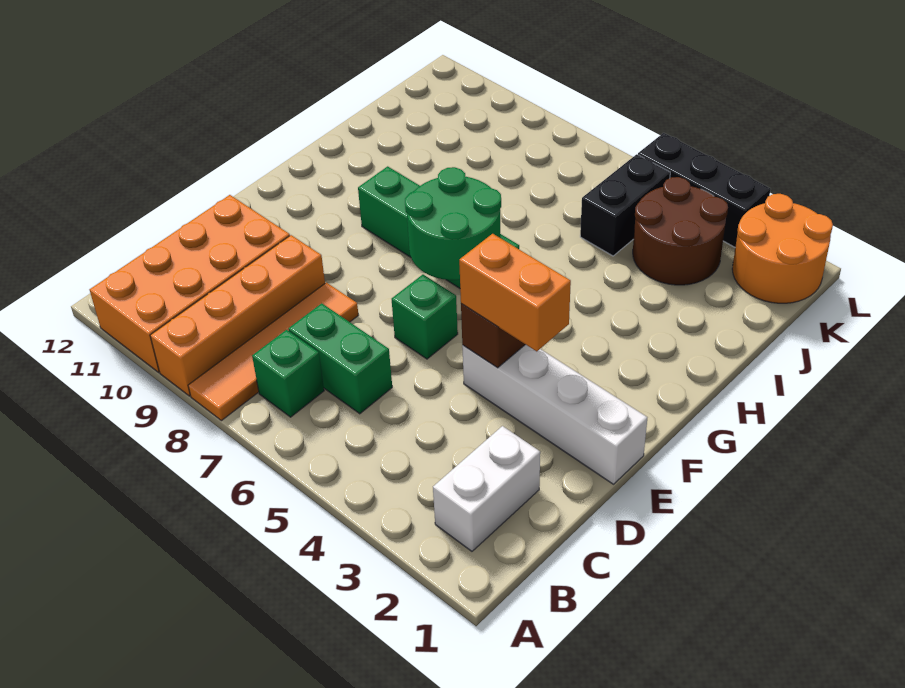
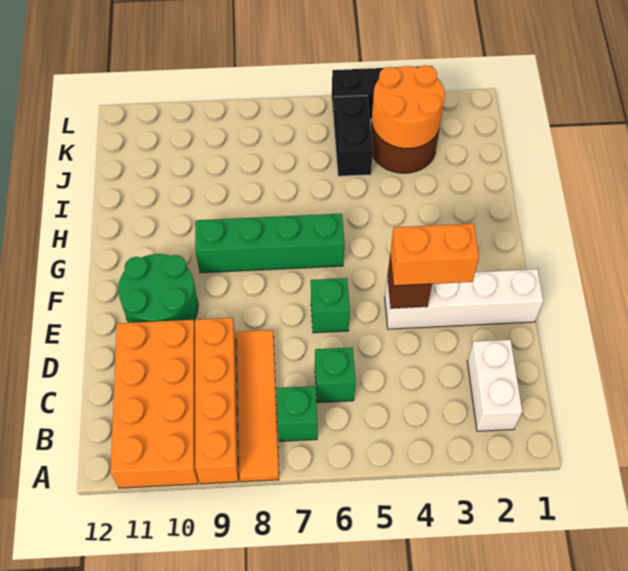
green 1x2 brick [288,303,392,414] -> green 1x1 brick [315,347,356,403]
green 2x2 round brick [405,167,501,280] -> green 2x2 round brick moved to [118,254,198,323]
orange 2x2 round brick [732,194,833,303] -> orange 2x2 round brick moved to [372,65,445,149]

